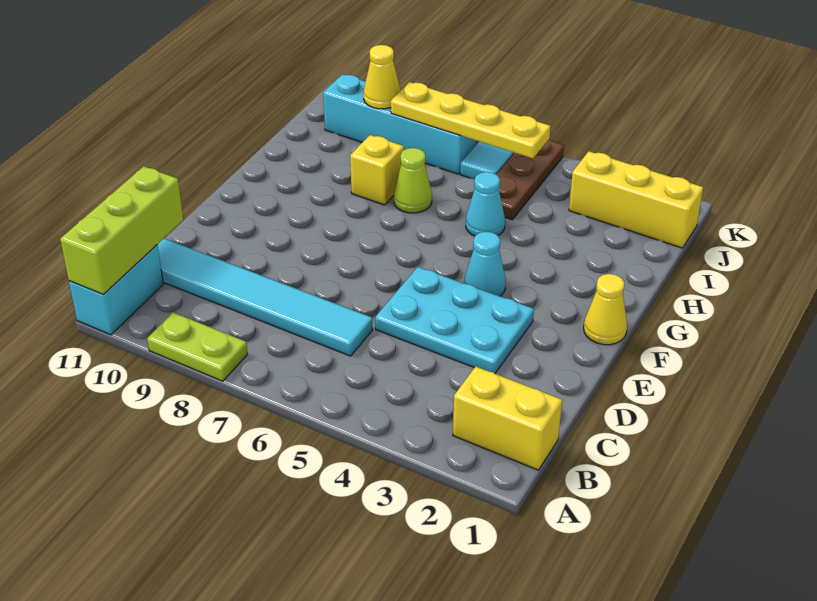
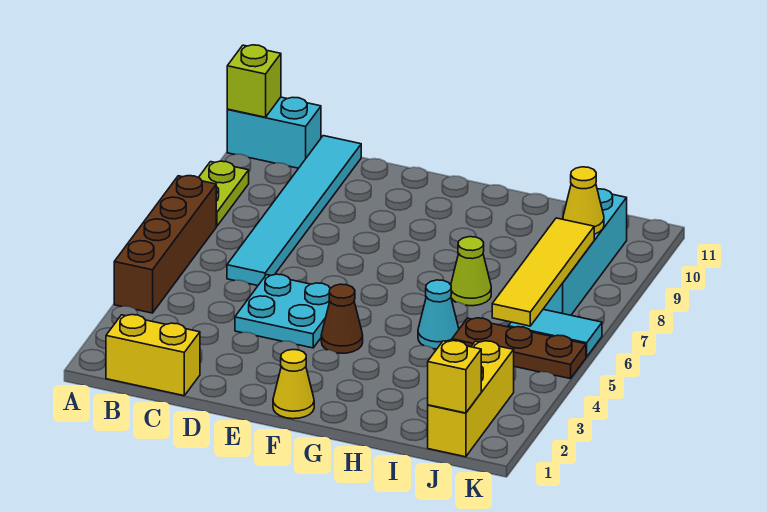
none -> brown 1x4 brick [114,176,216,313]
lime 1x3 brick [60,166,183,295] -> lime 1x1 brick [227,45,281,117]
yellow 1x2 brick [453,367,562,470] -> yellow 1x2 brick turned to [106,315,200,396]
cyan 2x3 plate [375,267,534,373] -> cyan 2x2 plate [235,274,330,348]
cyan 1x1 cone [464,232,506,296] -> brown 1x1 cone [321,284,363,353]
yellow 1x1 brick [350,135,404,205] -> yellow 1x1 brick moved to [428,341,481,413]
yellow 1x4 plate [391,82,551,159] -> yellow 1x4 tile [492,218,594,326]

